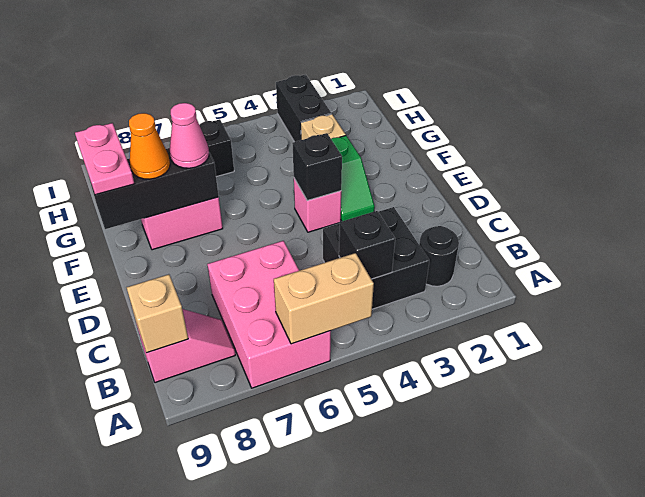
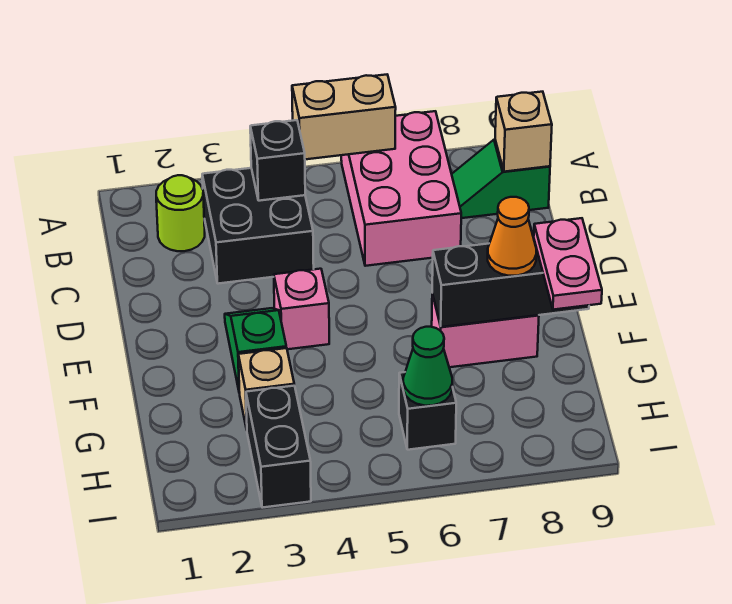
black 1x1 round brick [419,226,459,286] -> lime 1x1 round brick [156,175,205,251]
pink 1x2 slope [138,309,235,383] -> green 1x2 slope [452,139,550,218]
black 1x1 brick [292,133,342,201] -> none
pink 1x1 cone [170,103,209,168] -> none
none -> green 1x1 cone [403,327,452,406]

